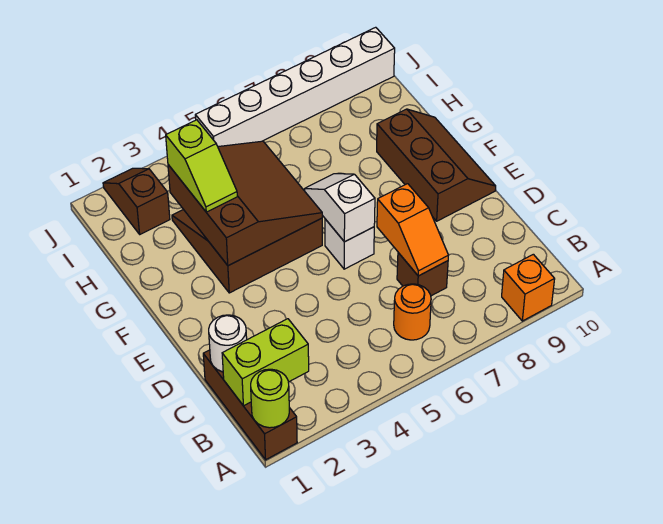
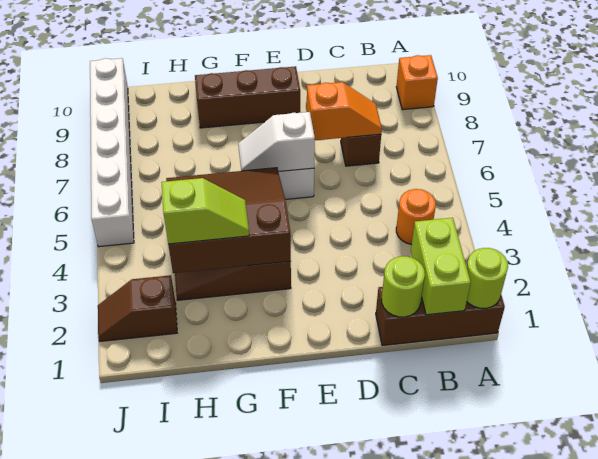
orange 1x1 round brick [394,284,431,340] -> orange 1x1 round brick moved to [396,189,436,245]
white 1x1 round brick [209,315,247,372] -> lime 1x1 round brick [382,256,425,317]

